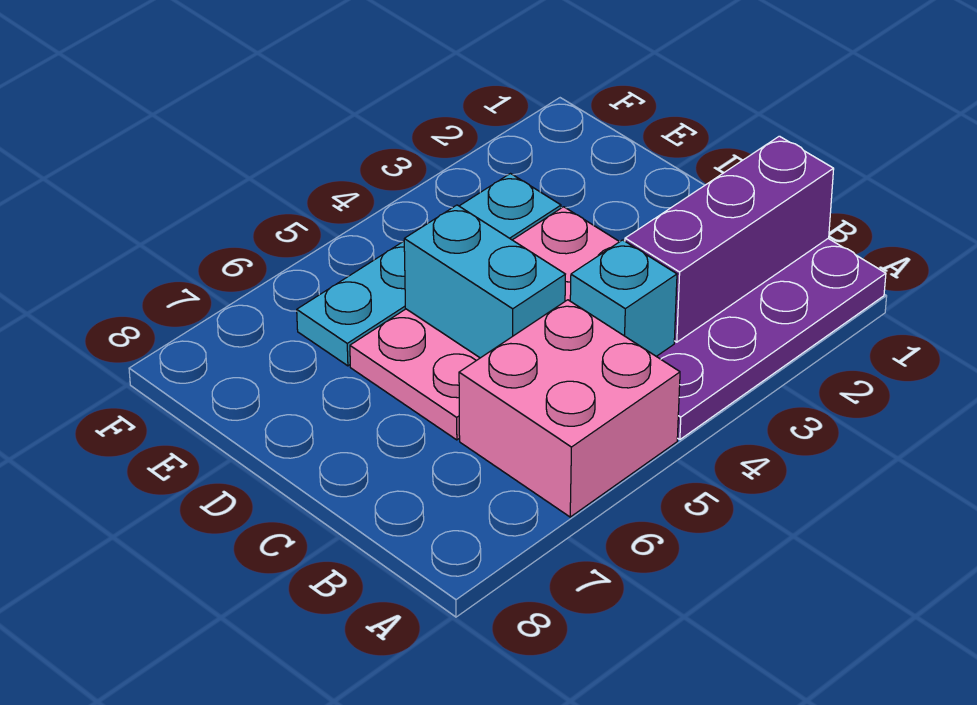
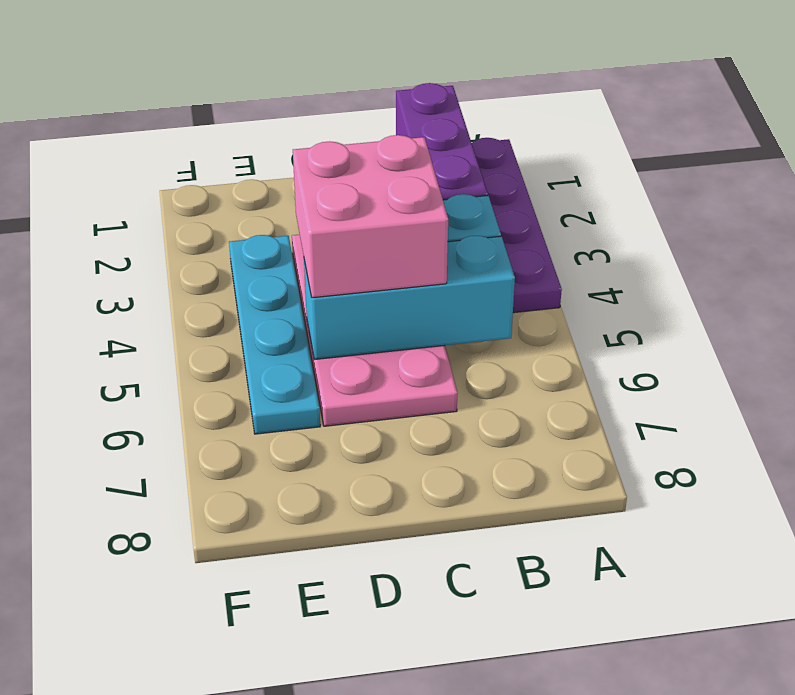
pink 2x2 brick [459,300,680,517] -> pink 2x2 brick moved to [293,135,448,298]
cyan 1x2 brick [404,205,565,358] -> cyan 1x3 brick [304,236,515,359]

